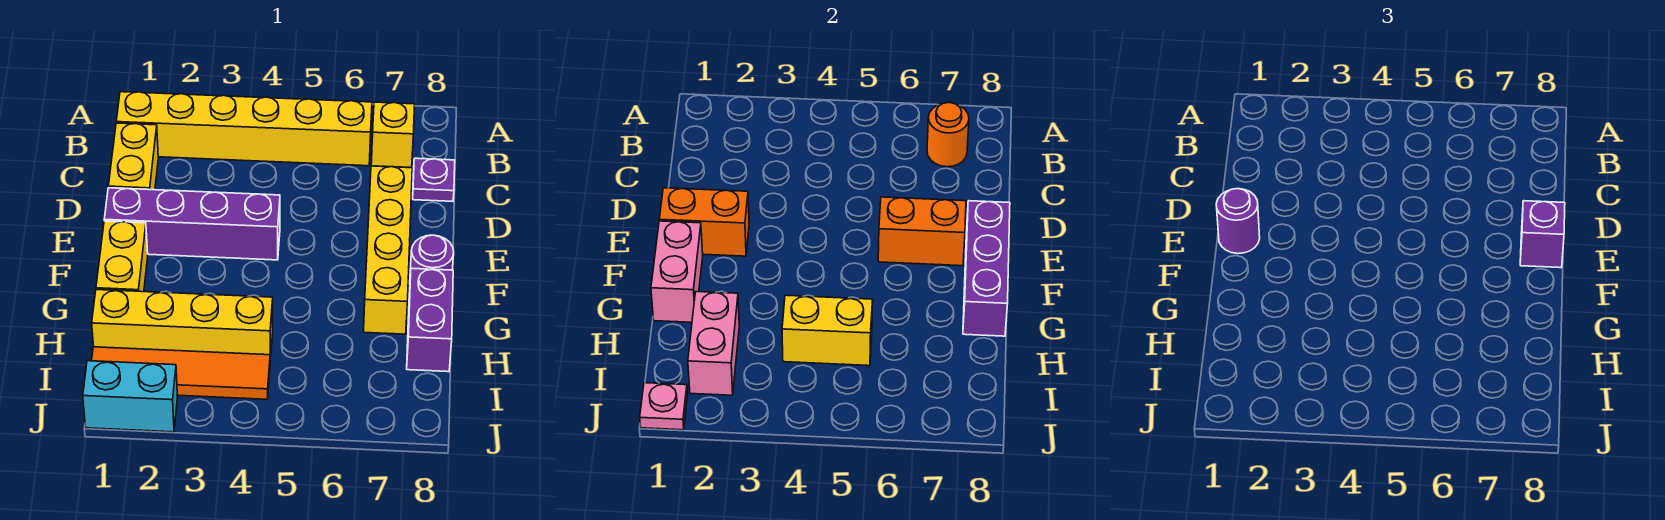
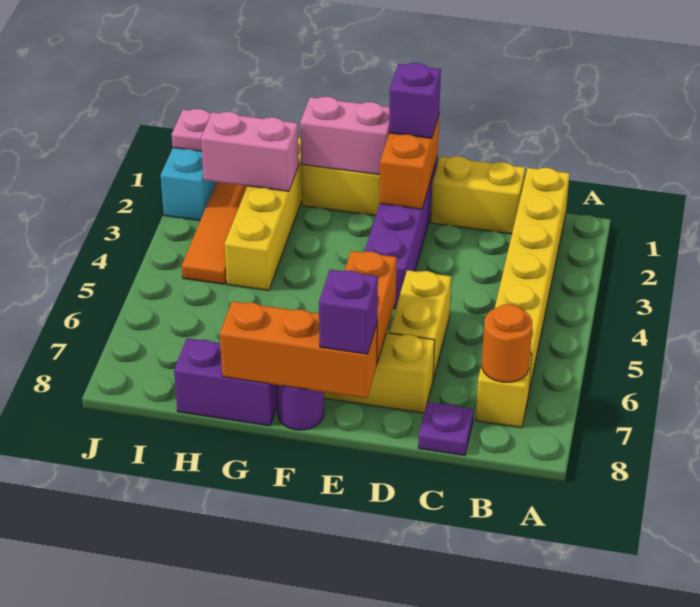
purple 1x1 round brick [1216,189,1260,254] -> purple 1x1 brick [389,63,441,138]
purple 1x3 brick [963,201,1010,336] -> orange 1x3 brick [220,301,377,398]
yellow 1x2 brick [782,295,873,366] -> yellow 1x2 brick moved to [389,270,451,379]

